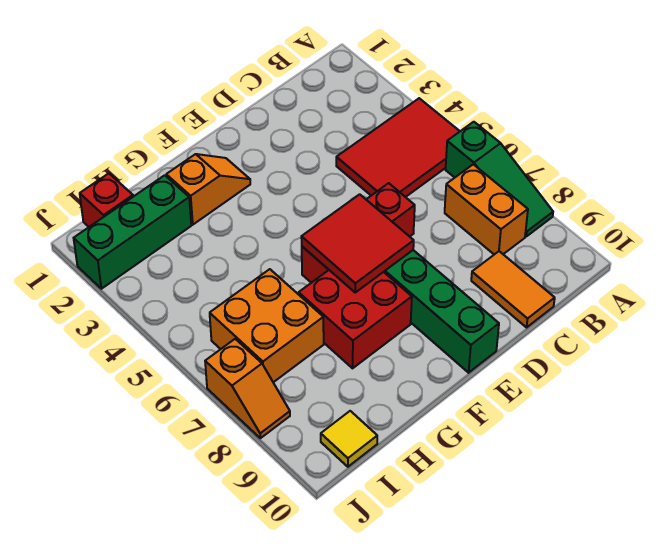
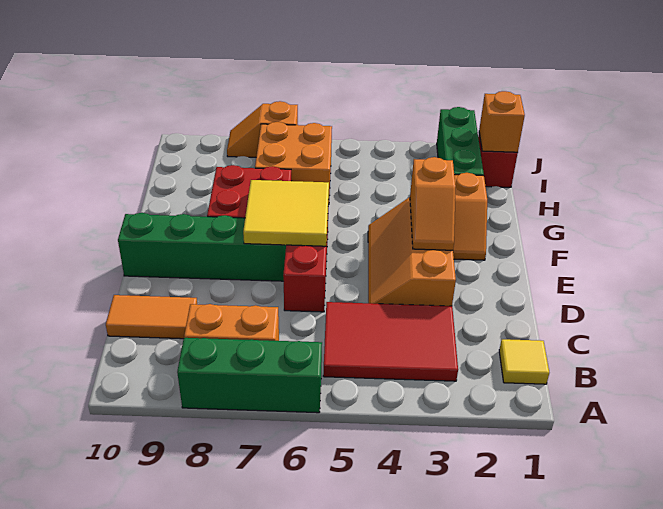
red 2x3 tile [336,98,460,197] -> red 2x3 tile turned to [323,302,458,381]
green 1x3 slope [445,122,553,236] -> green 1x3 brick [177,338,322,413]
none -> orange 2x3 slope [368,197,456,306]
none -> orange 1x2 slope [410,157,456,250]
red 2x2 tile [301,194,414,292] -> yellow 2x2 tile [243,180,329,246]
none -> orange 1x1 brick [479,91,525,153]
yellow 1x1 tile [321,411,377,467] -> yellow 1x1 tile moved to [499,339,549,384]

